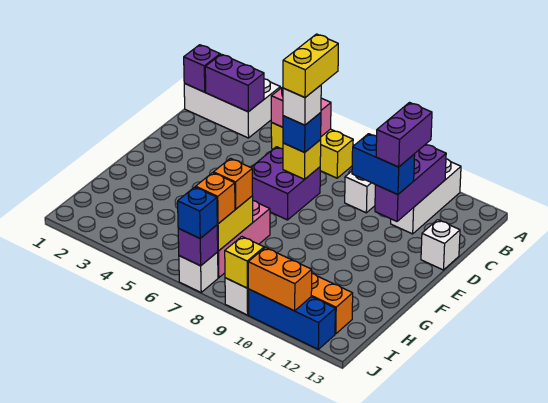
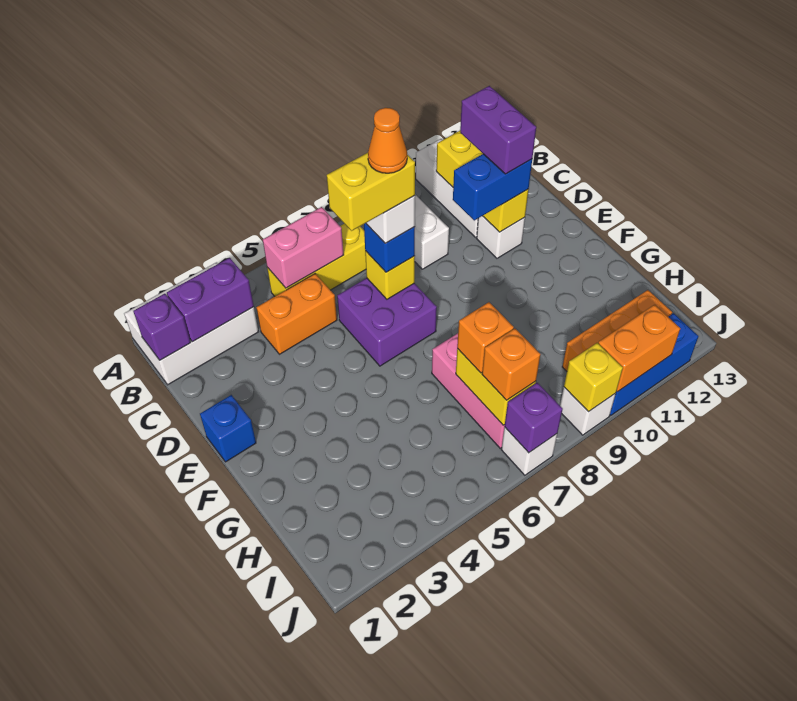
purple 1x3 brick [375,144,446,221] -> yellow 1x3 brick [436,131,529,232]
none -> orange 1x2 brick [256,274,337,354]
yellow 1x2 brick [283,34,338,97] -> yellow 1x2 brick turned to [327,153,415,231]
none -> orange 1x1 cone [368,108,407,173]
white 1x1 brick [421,220,460,270] -> white 1x1 brick moved to [477,216,525,258]
blue 1x1 brick [178,187,217,238] -> blue 1x1 brick moved to [200,395,256,462]

